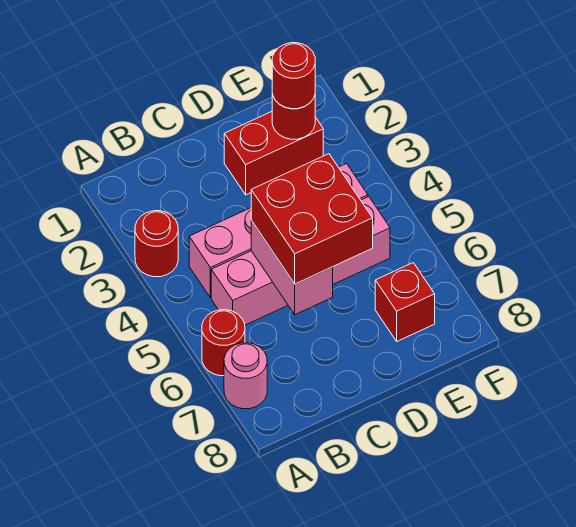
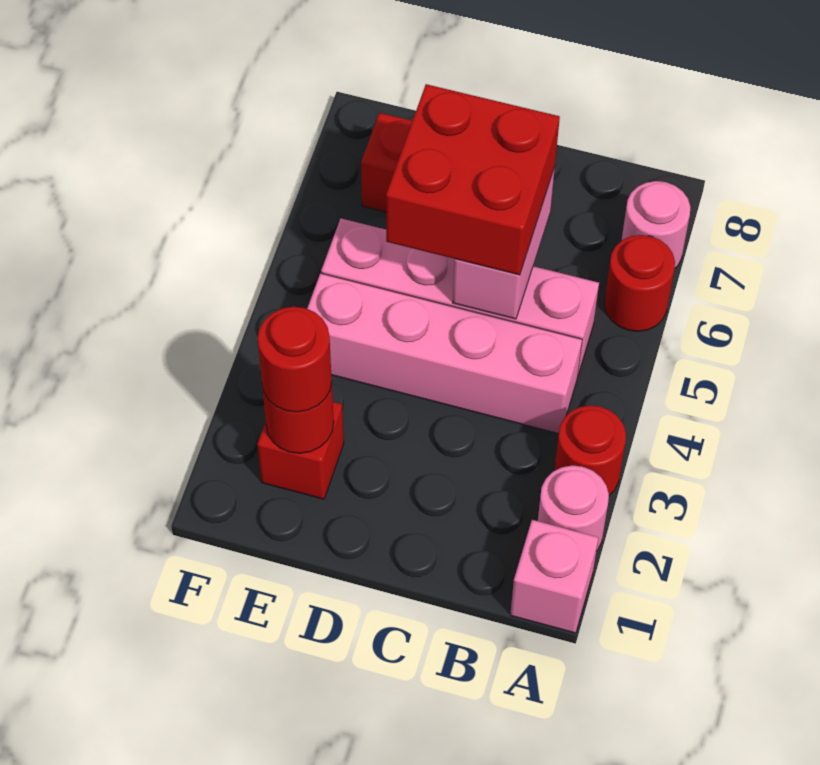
none -> pink 1x1 brick [510,520,599,633]
none -> pink 1x1 round brick [538,465,609,550]
red 1x2 brick [224,112,323,195] -> red 1x1 brick [257,402,344,499]

